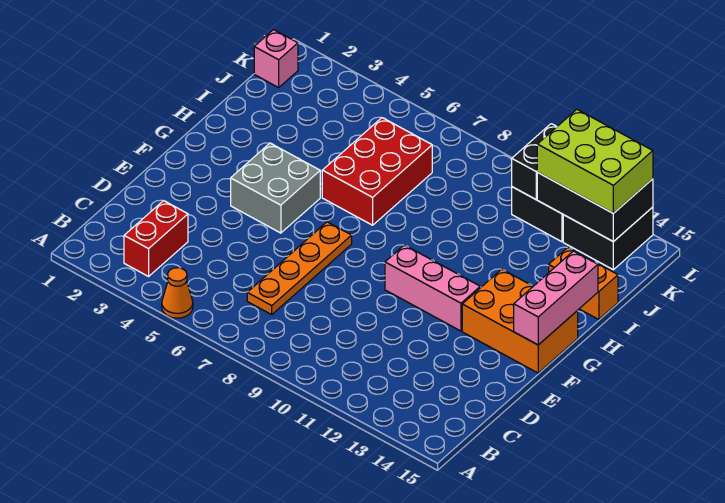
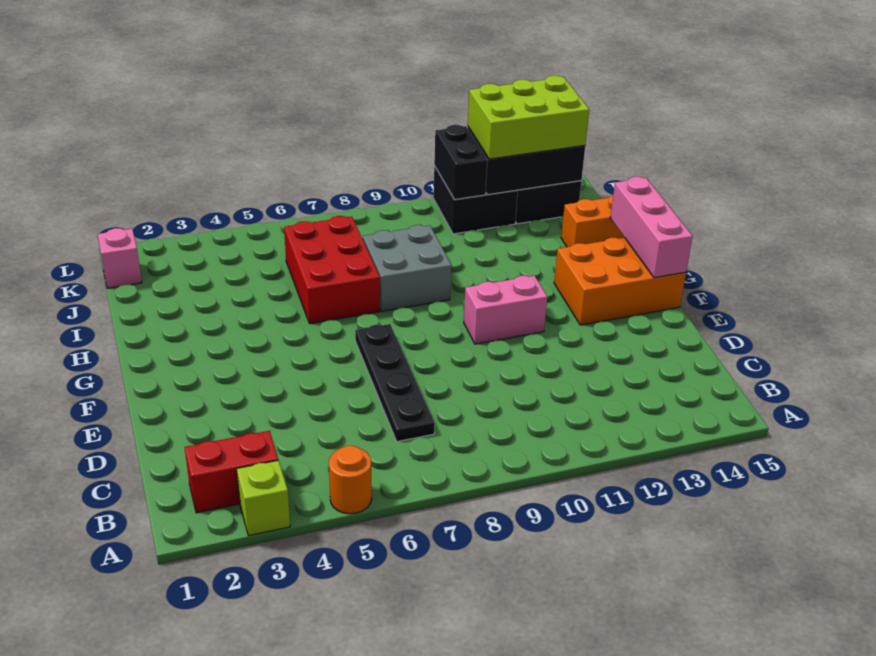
none -> lime 1x1 brick [237,460,290,536]
orange 1x1 cone [162,268,193,318] -> orange 1x1 round brick [329,446,372,514]
red 1x2 brick [124,201,188,276] -> red 1x2 brick turned to [185,431,278,513]
orange 1x4 plate [247,222,352,315] -> black 1x4 plate [355,324,435,442]
grey 2x2 brick [231,143,320,233] -> grey 2x2 brick moved to [363,225,451,311]
pink 1x3 brick [385,245,480,331] -> pink 1x2 brick [464,276,547,344]

